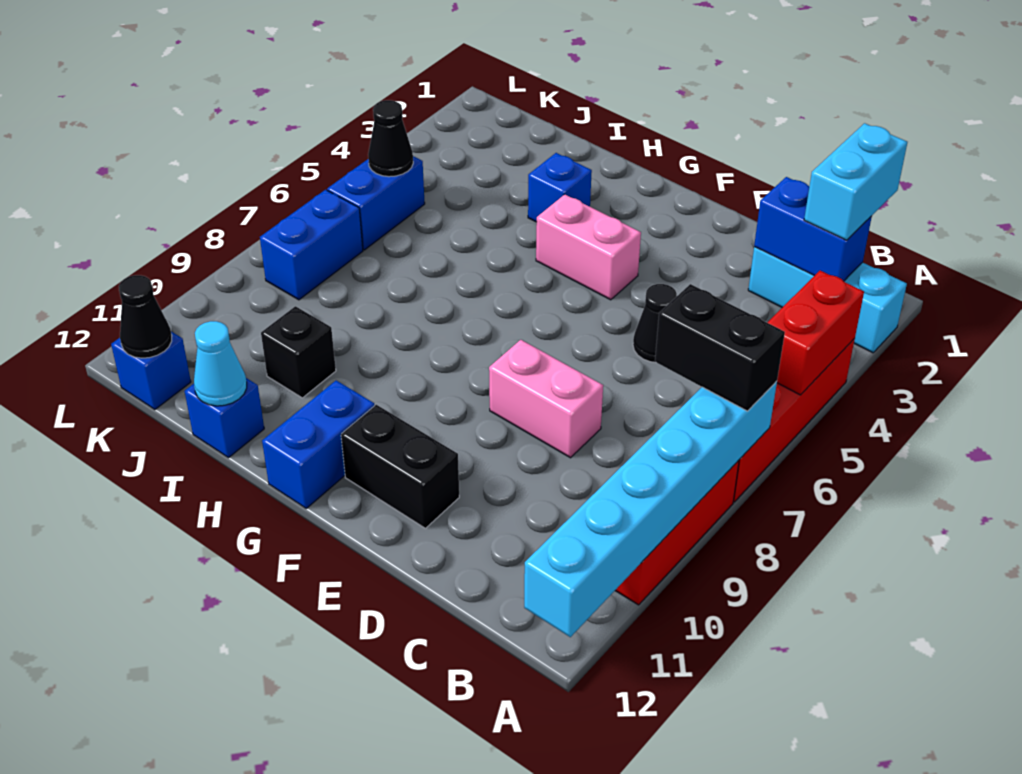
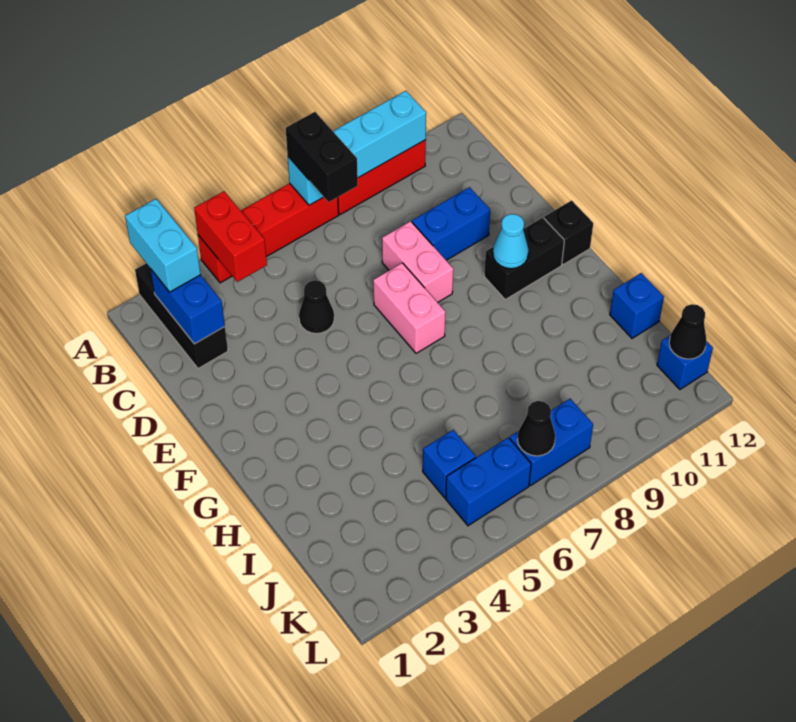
cyan 1x3 brick [748,247,907,353] -> black 1x3 brick [135,263,228,369]
red 1x2 brick [767,271,864,395] -> red 1x2 brick turned to [194,191,267,282]
cyan 1x6 brick [524,381,777,637] -> cyan 1x4 brick [288,91,426,205]
cyan 1x2 brick [804,123,907,240] -> cyan 1x2 brick turned to [125,199,201,292]
black 1x2 brick [341,405,459,528] -> black 1x2 brick turned to [484,218,564,300]
pink 1x2 brick [536,194,641,300] -> pink 1x2 brick moved to [373,263,445,353]
blue 1x2 brick [262,381,374,508] -> blue 1x2 brick moved to [412,187,490,260]
blue 1x1 brick [528,153,592,222] -> blue 1x1 brick moved to [423,430,476,498]
black 1x1 brick [261,306,336,398] -> black 1x1 brick moved to [544,200,593,265]
cyan 1x1 cone [194,321,247,406] -> cyan 1x1 cone moved to [493,214,528,269]
black 1x1 cone [368,100,413,177] -> black 1x1 cone moved to [517,401,555,456]

